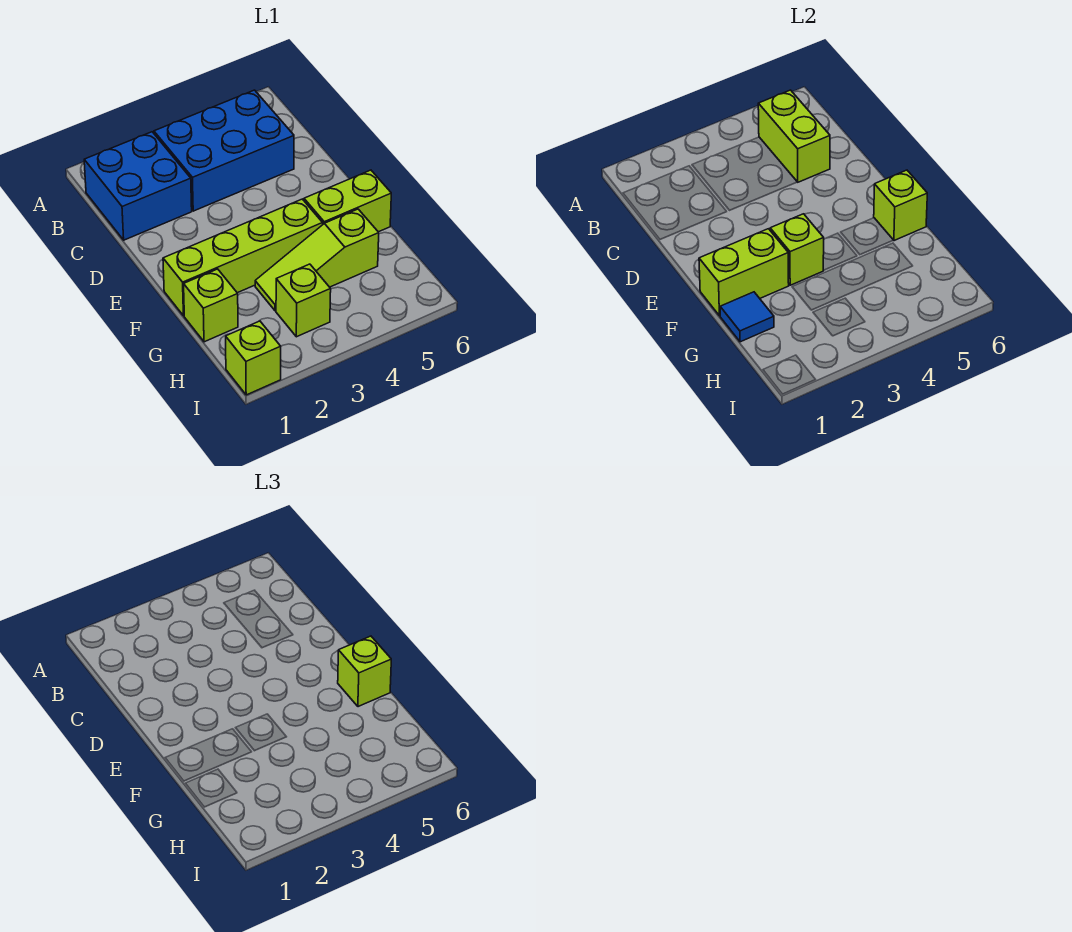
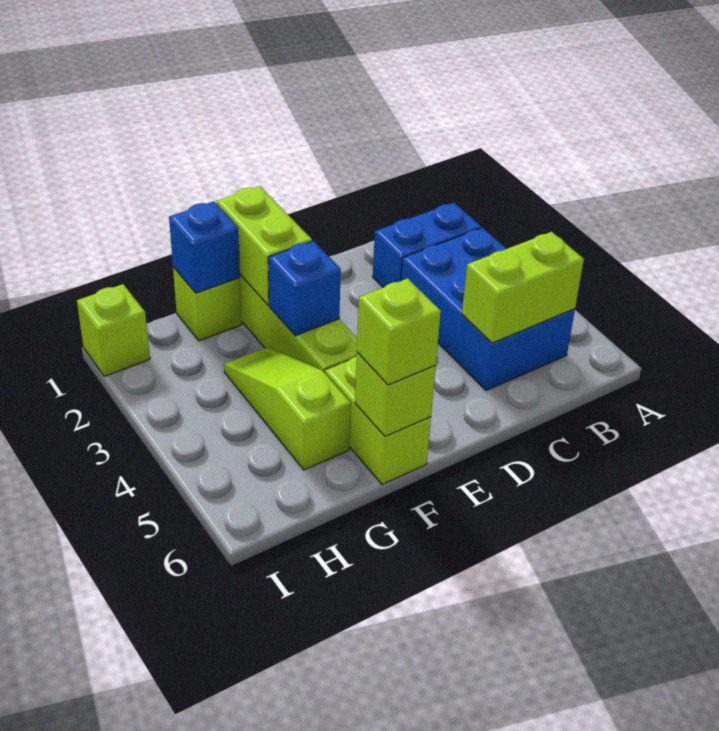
blue 2x2 brick [84,132,192,240] -> blue 1x2 brick [373,203,481,288]
lime 1x1 brick [770,214,824,285] -> blue 1x1 brick [268,241,341,336]
blue 1x1 tile [720,292,774,342] -> blue 1x1 brick [169,202,240,293]
lime 1x1 brick [276,264,331,337] -> none

